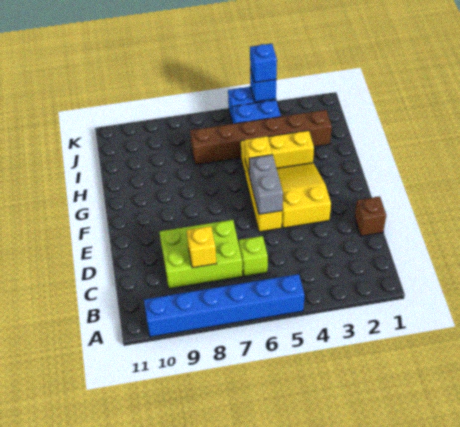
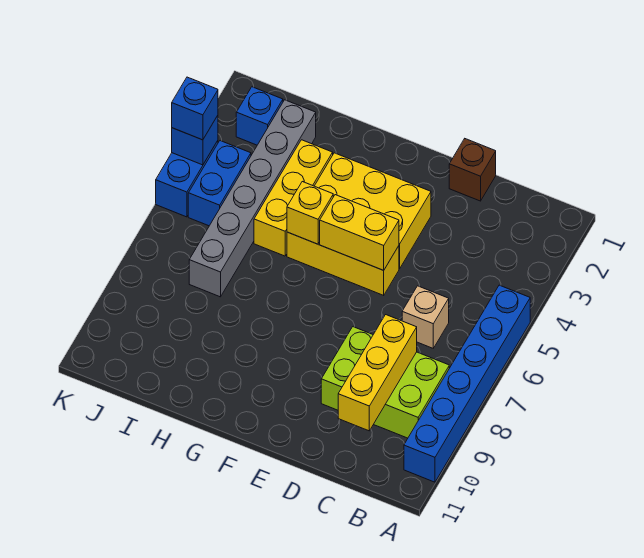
lime 1x1 brick [239,236,268,276] -> tan 1x1 brick [402,286,449,348]
lime 2x3 brick [160,220,243,289] -> lime 2x3 brick turned to [321,327,449,438]
yellow 1x1 brick [187,226,217,268] -> yellow 1x3 brick [338,315,417,431]
yellow 2x3 slope [277,163,331,228] -> yellow 2x3 brick [315,153,431,269]
grey 1x2 brick [249,155,283,214] -> yellow 1x2 brick [320,195,399,270]
brown 1x6 brick [190,110,332,165] -> grey 1x6 brick [189,100,316,297]
none -> blue 1x1 brick [236,87,283,145]

